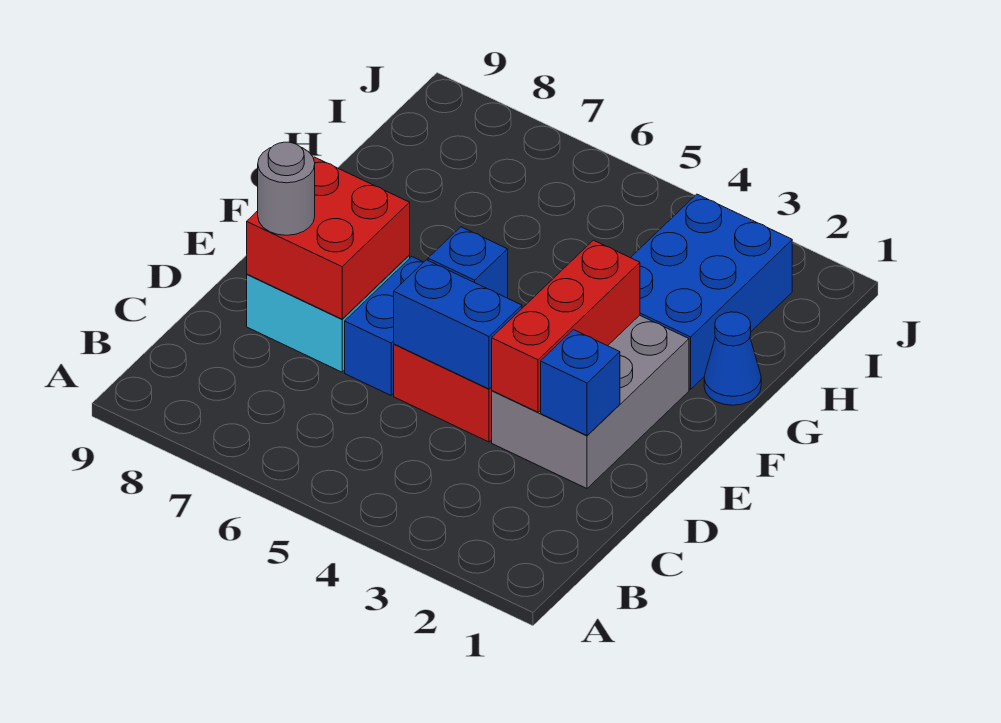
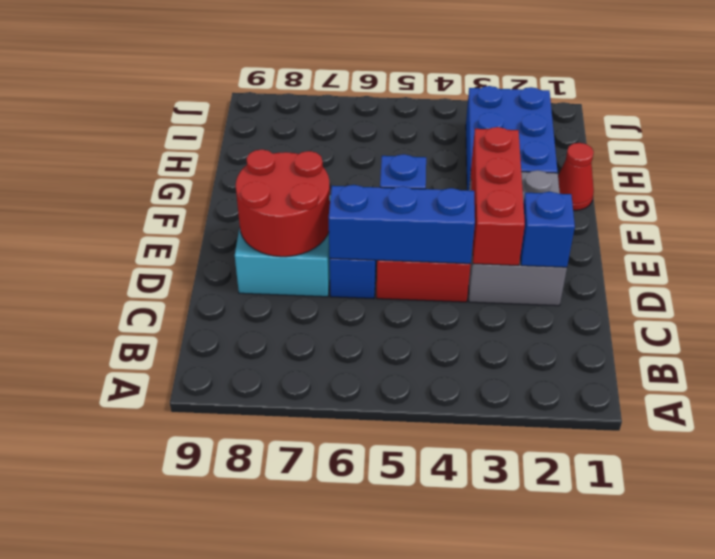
blue 1x2 brick [394,260,522,389] -> blue 1x3 brick [329,185,475,264]
red 2x2 brick [247,157,410,319] -> red 2x2 round brick [236,150,330,257]
grey 1x1 round brick [258,142,315,235] -> none
blue 1x1 cone [704,312,761,405] -> red 1x1 cone [558,143,594,210]

